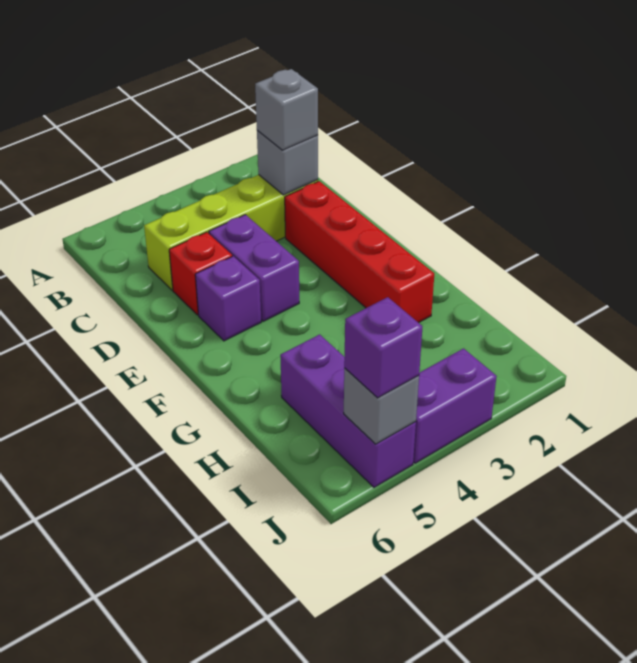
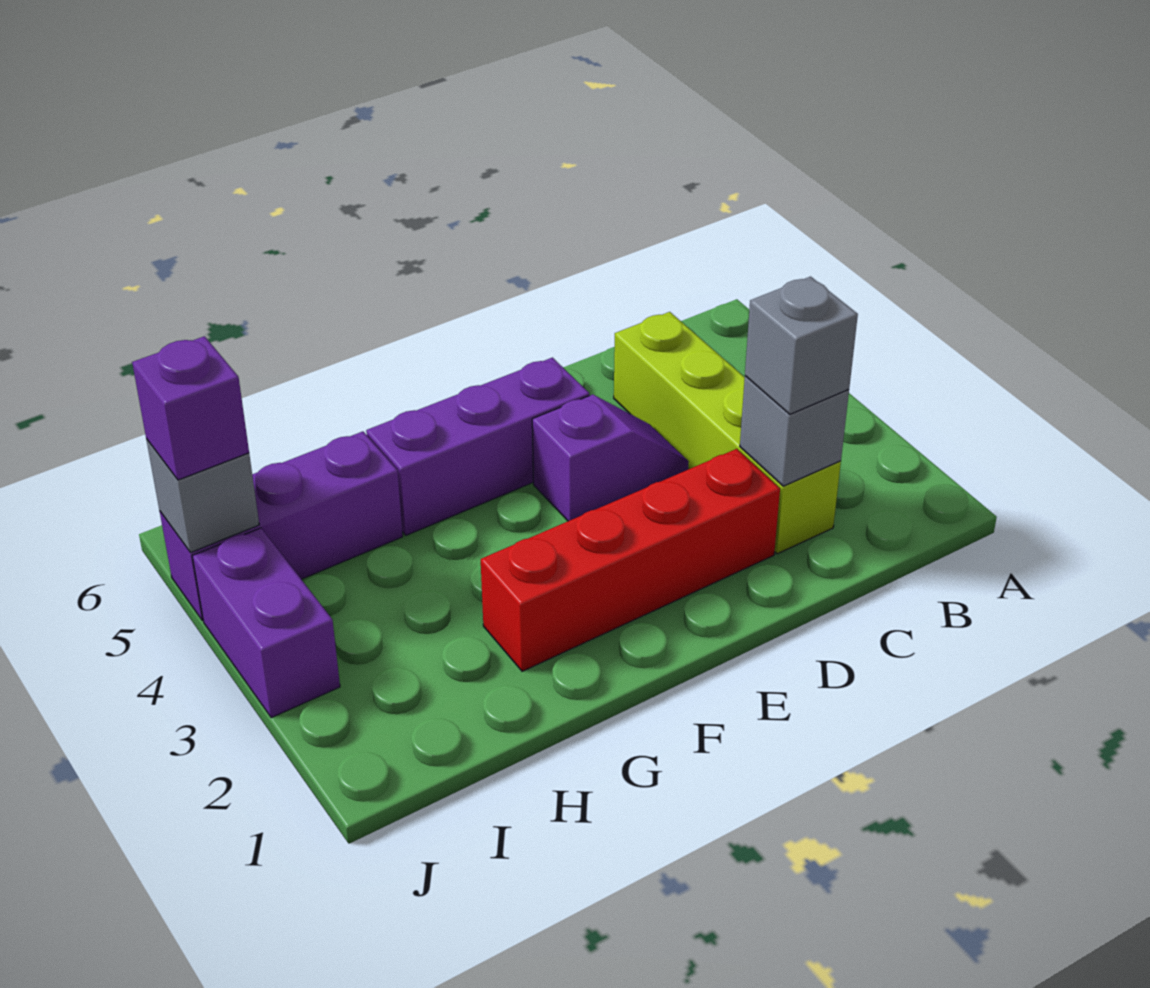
purple 1x2 brick [209,215,299,321] -> purple 1x2 slope [532,395,689,521]
red 1x1 brick [169,232,232,315] -> none
purple 1x1 brick [195,256,261,341] -> purple 1x3 brick [366,358,589,535]

